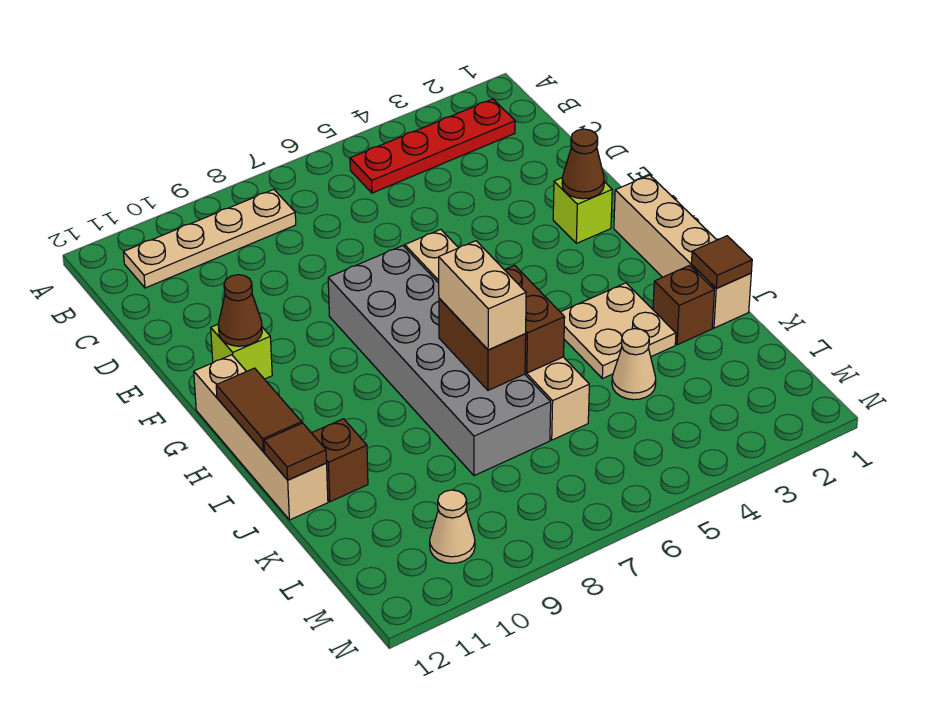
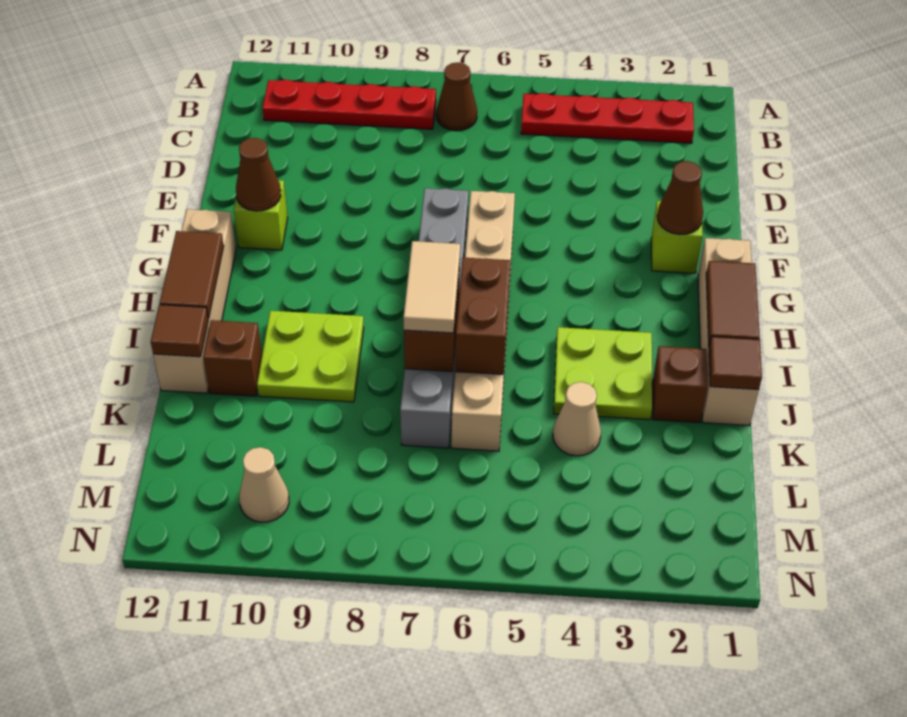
none -> brown 1x1 cone [436,62,477,131]
tan 1x4 plate [123,190,296,288] -> red 1x4 plate [263,80,436,129]
grey 2x6 brick [328,246,551,476] -> grey 1x6 brick [400,188,468,448]
none -> brown 1x2 tile [706,261,760,346]
tan 2x2 plate [561,283,676,379] -> lime 2x2 plate [554,327,652,420]
tan 1x2 brick [439,241,526,350] -> tan 1x2 tile [403,241,460,333]
none -> lime 2x2 plate [257,311,364,402]

